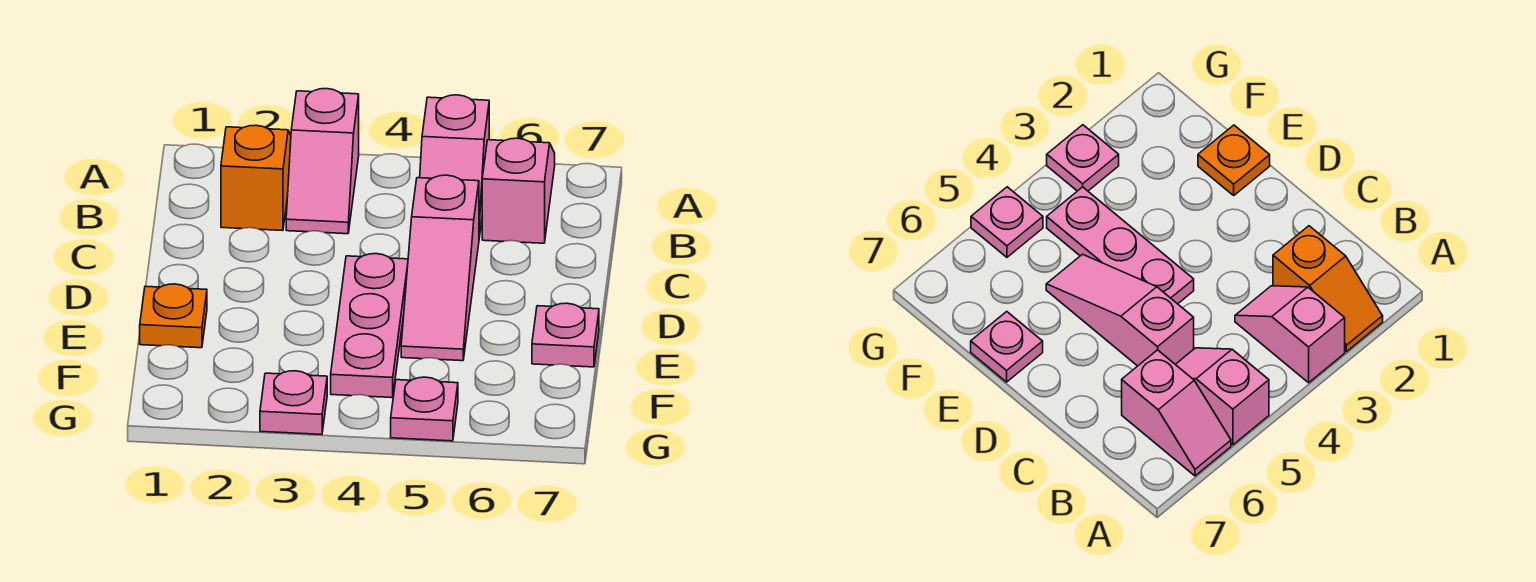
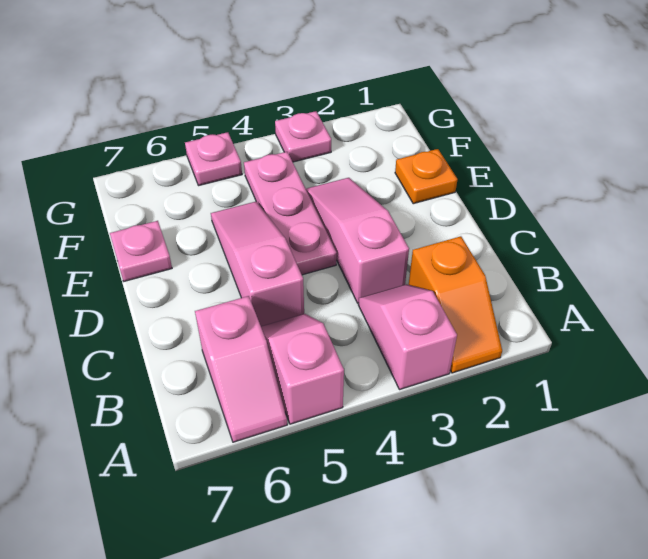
none -> pink 1x3 slope [306,178,409,303]

